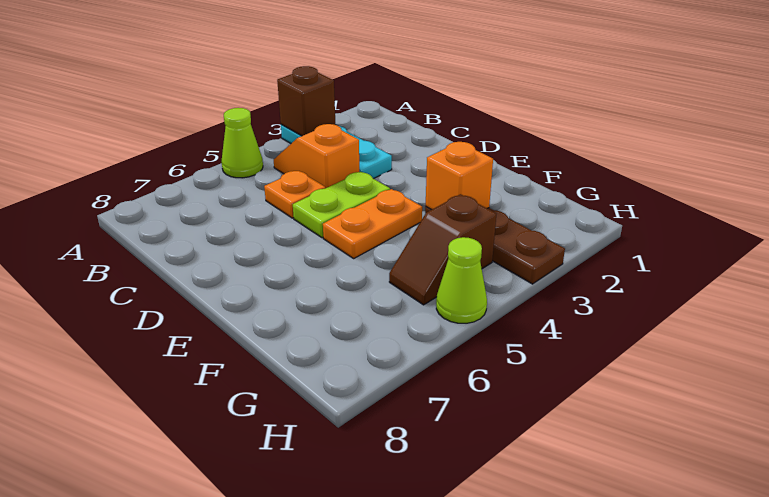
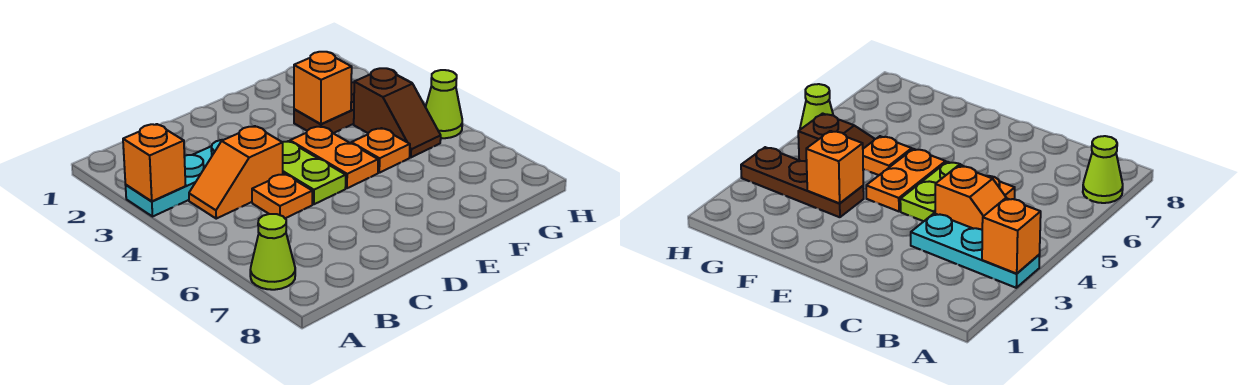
brown 1x1 brick [277,66,336,136] -> orange 1x1 brick [123,124,186,201]
lime 1x1 cone [221,108,263,178] -> lime 1x1 cone moved to [250,214,295,290]
none -> orange 1x1 plate [351,128,410,173]

